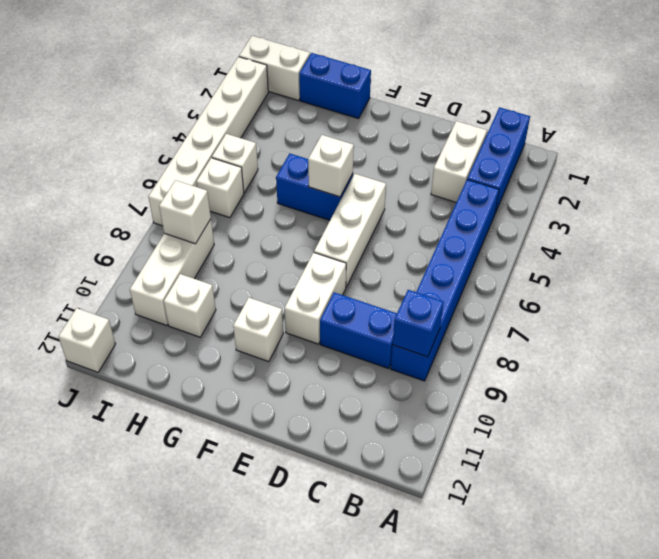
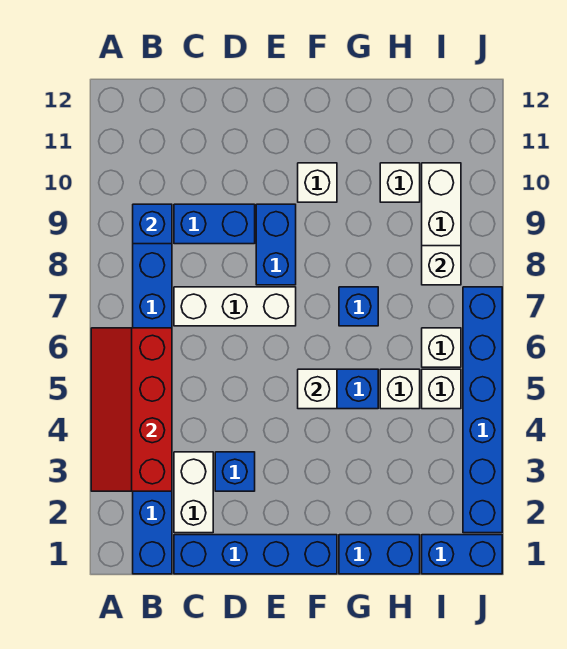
none -> red 2x4 slope [91,328,172,491]
none -> blue 1x4 brick [174,535,337,574]
none -> blue 1x1 brick [215,452,255,491]
white 1x3 brick [314,174,386,287] -> white 1x3 brick turned to [174,287,296,326]
white 1x2 brick [284,252,346,344] -> blue 1x2 brick [256,204,296,285]
none -> blue 1x1 brick [339,287,378,326]
white 1x2 brick [239,36,310,100] -> blue 1x2 brick [422,535,502,574]
white 1x6 brick [148,57,268,226] -> blue 1x6 brick [463,287,502,533]
white 1x1 brick [58,308,115,372] -> white 1x1 brick moved to [380,369,420,409]

